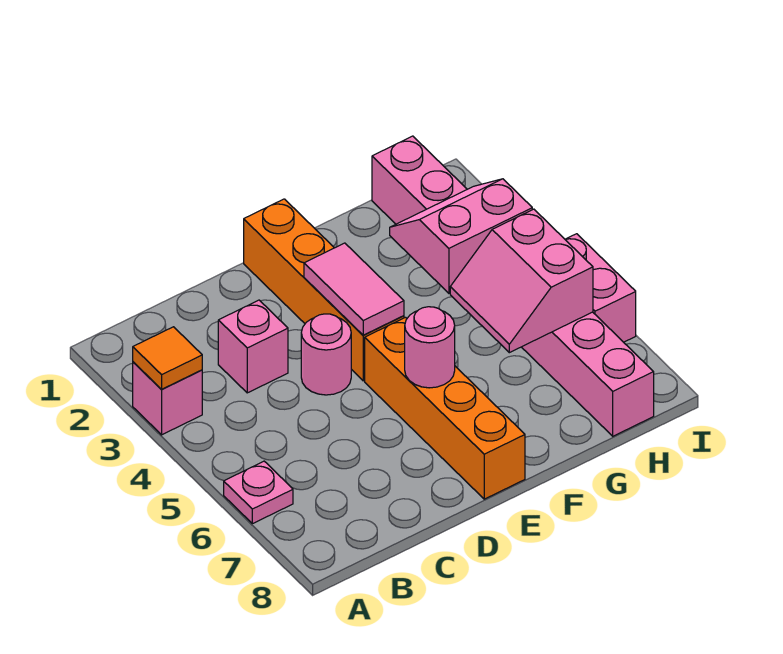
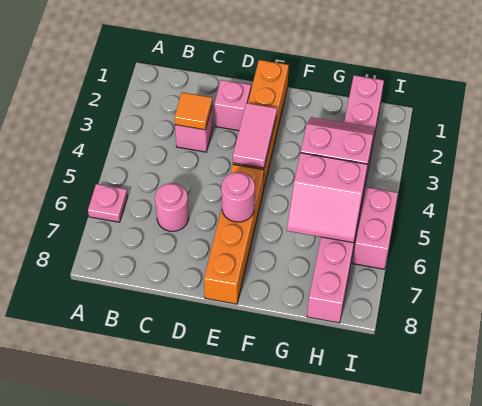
pink 1x1 brick [133,362,202,435] -> pink 1x1 brick moved to [214,80,251,131]
orange 1x1 tile [133,327,202,389] -> orange 1x1 tile moved to [174,92,212,130]
pink 1x1 round brick [301,314,351,395] -> pink 1x1 round brick moved to [155,183,189,231]
pink 2x2 slope [450,209,593,353] -> pink 2x2 slope turned to [287,153,367,243]

